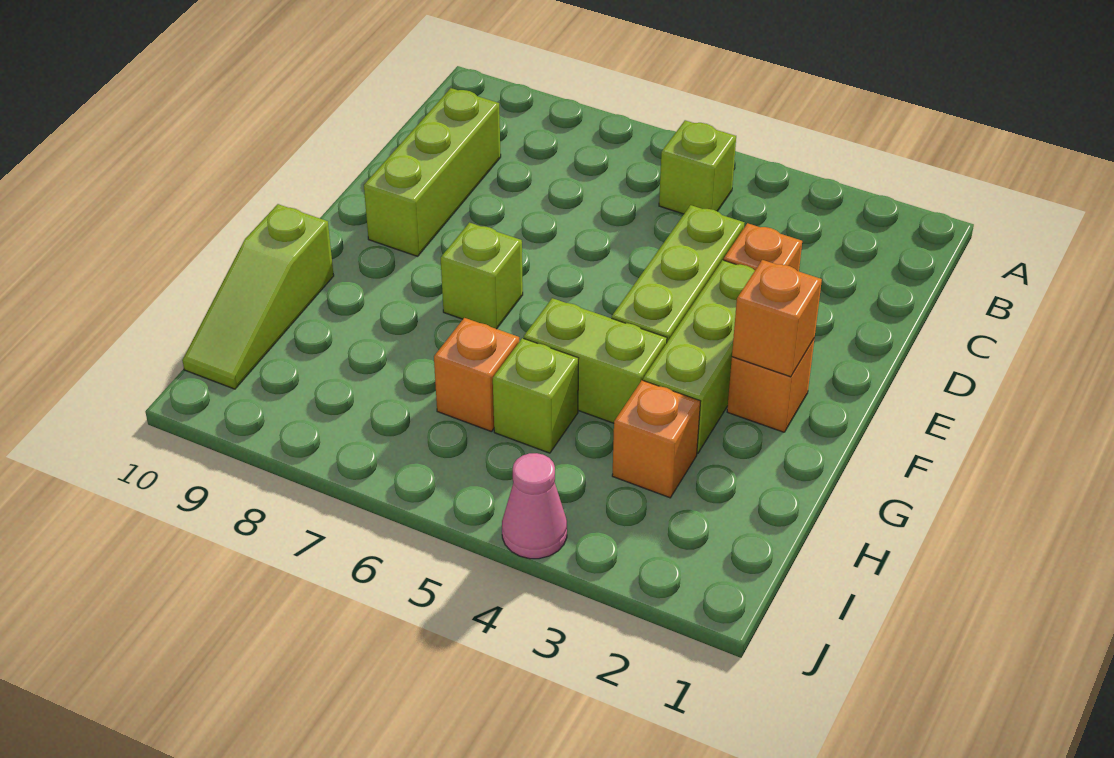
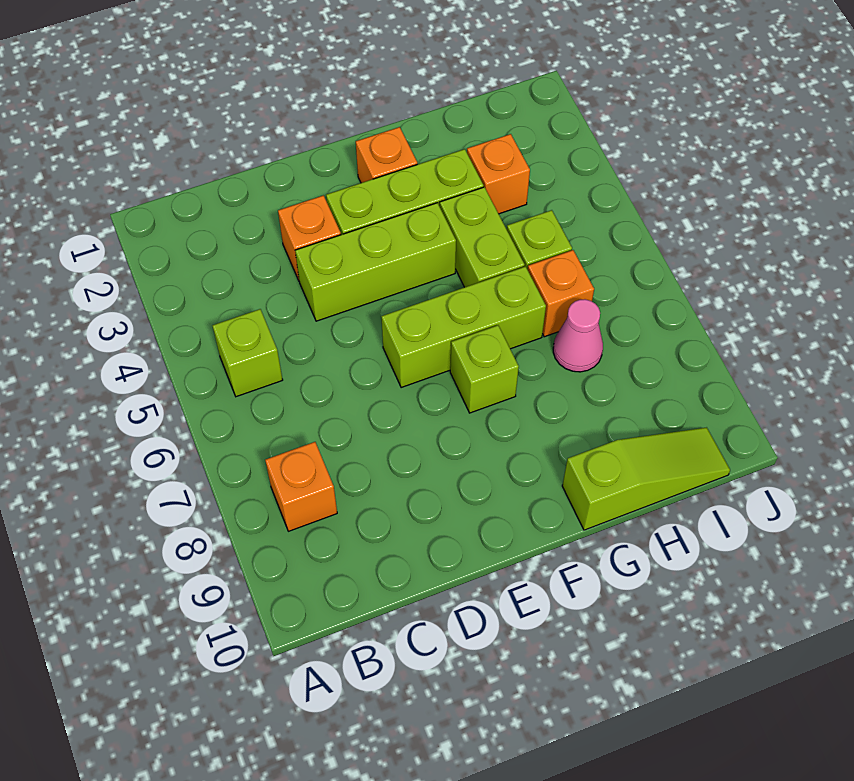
lime 1x3 brick [364,88,501,256] -> lime 1x3 brick moved to [381,266,546,388]
orange 1x1 brick [732,260,822,377] -> orange 1x1 brick moved to [265,442,337,531]
pink 1x1 cone [502,453,567,559] -> pink 1x1 cone moved to [553,299,603,372]

